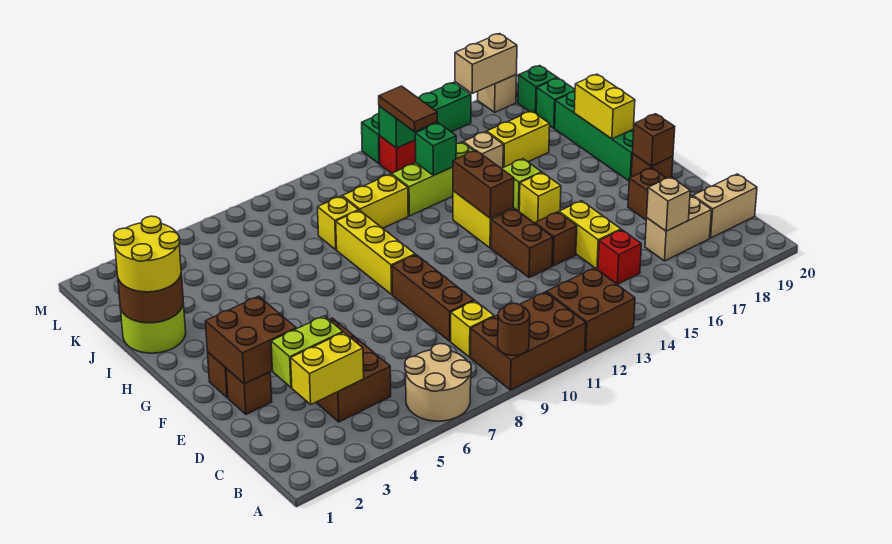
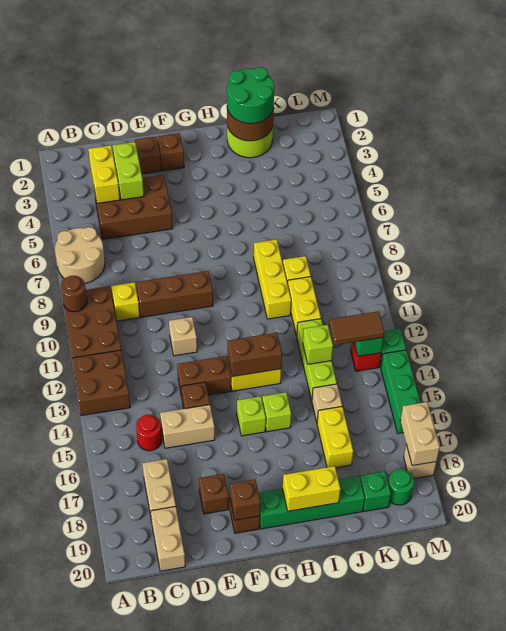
red 1x1 brick [598,230,641,284] -> red 1x1 round brick [136,415,162,451]
tan 1x1 brick [647,177,690,231] -> tan 1x1 brick moved to [169,317,197,356]
yellow 1x2 brick [559,201,621,269] -> tan 1x2 brick [160,405,215,448]
brown 2x2 brick [205,296,296,384] -> none
yellow 1x3 brick [336,211,415,294] -> yellow 1x3 brick turned to [254,239,291,319]
yellow 1x1 brick [519,173,561,223] -> lime 1x1 brick [237,396,266,436]
yellow 2x2 round brick [114,216,181,292] -> green 2x2 round brick [227,67,274,124]
green 1x1 brick [415,123,456,176] -> lime 1x1 brick [303,325,333,364]
green 1x1 brick [518,66,557,113] -> green 1x1 round brick [388,469,414,505]

